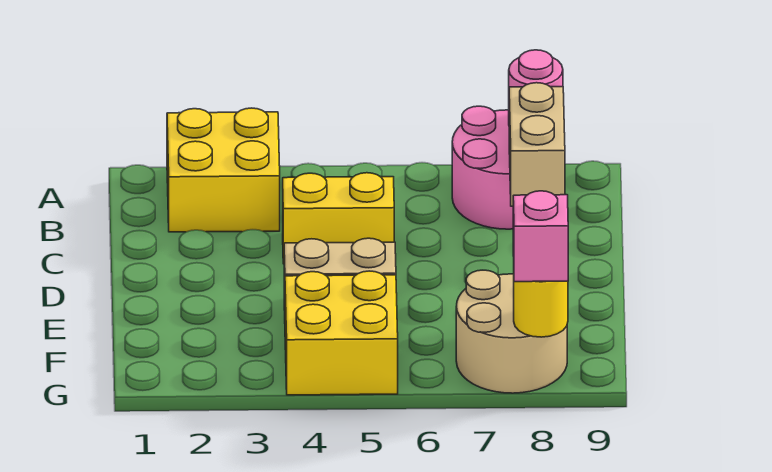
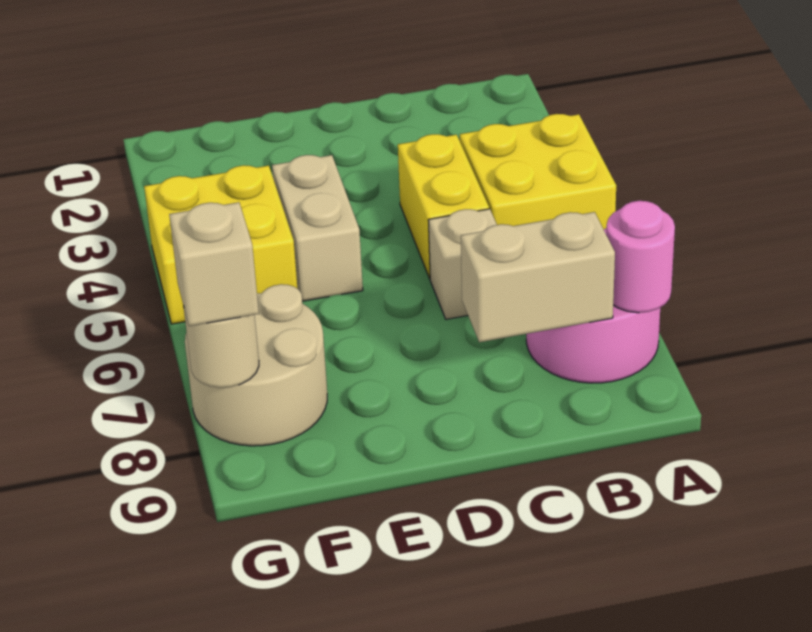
yellow 2x2 brick [167,108,280,232] -> yellow 2x2 brick moved to [460,114,616,229]
none -> tan 1x1 brick [428,209,497,319]
yellow 1x1 round brick [514,281,568,337] -> tan 1x1 round brick [184,309,259,388]
pink 1x1 brick [513,191,568,282] -> tan 1x1 brick [169,202,259,326]

